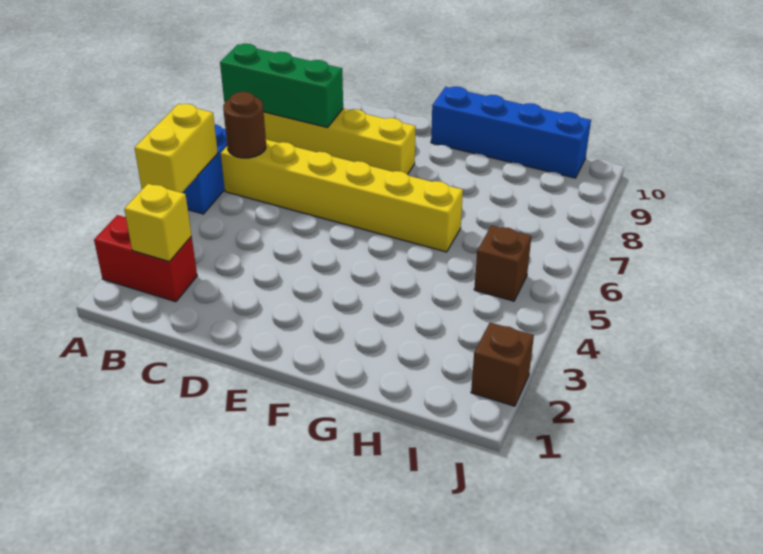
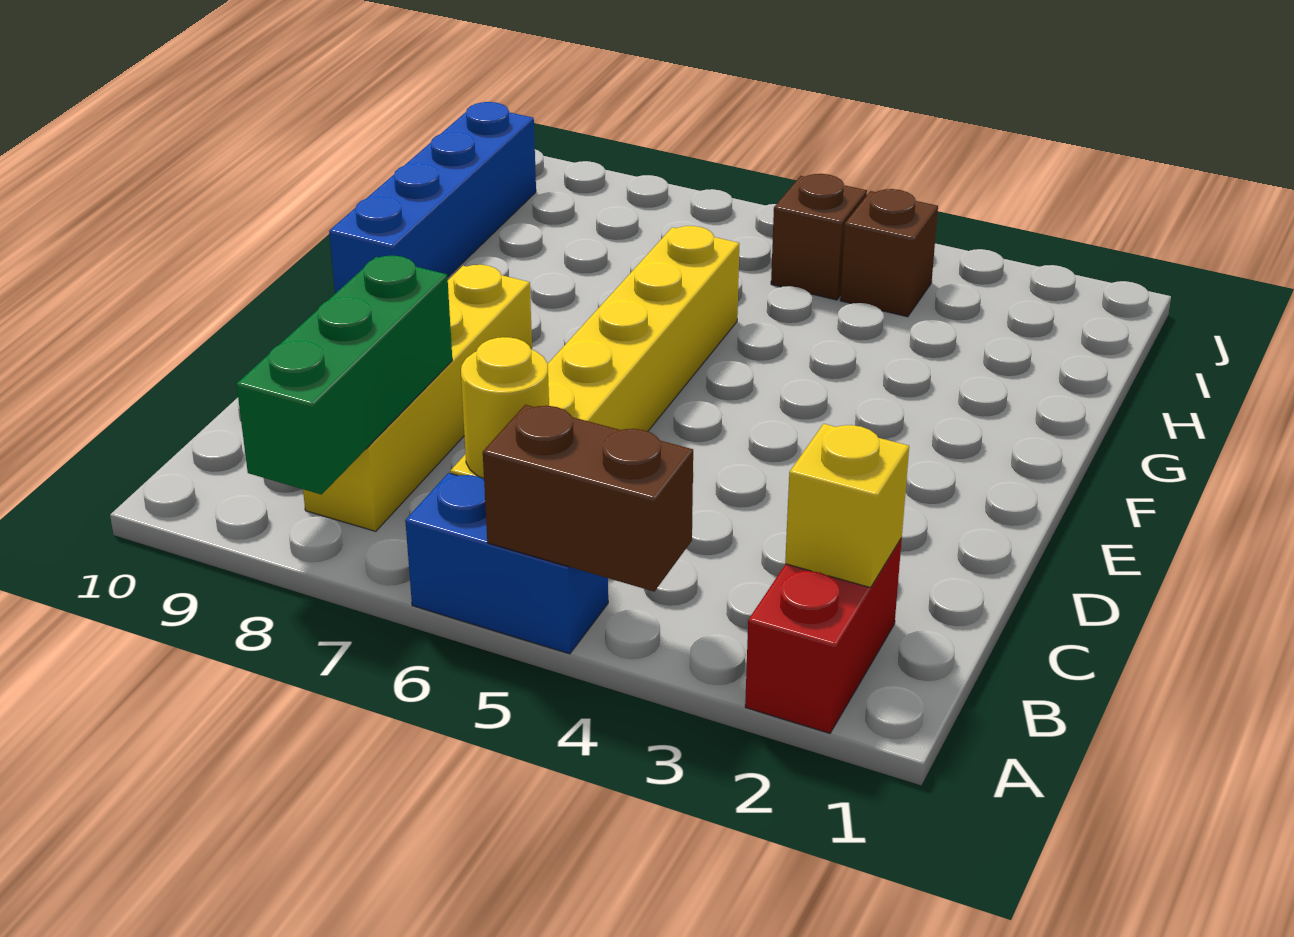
yellow 1x2 brick [135,104,218,193] -> brown 1x2 brick [483,405,693,591]
brown 1x1 round brick [223,92,266,158] -> yellow 1x1 round brick [461,337,549,478]
brown 1x1 brick [471,323,534,406] -> brown 1x1 brick moved to [840,189,938,317]

